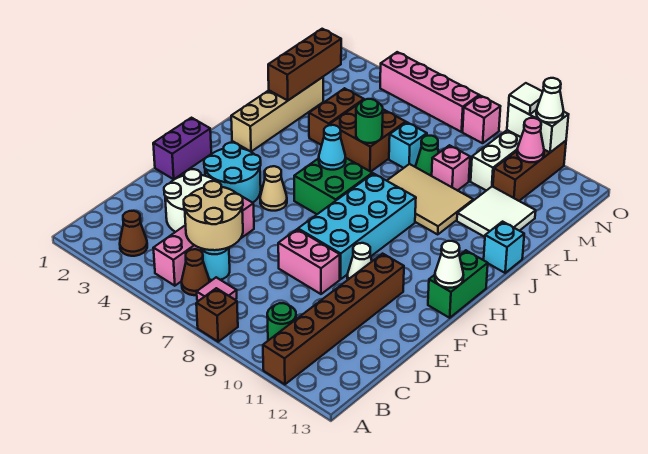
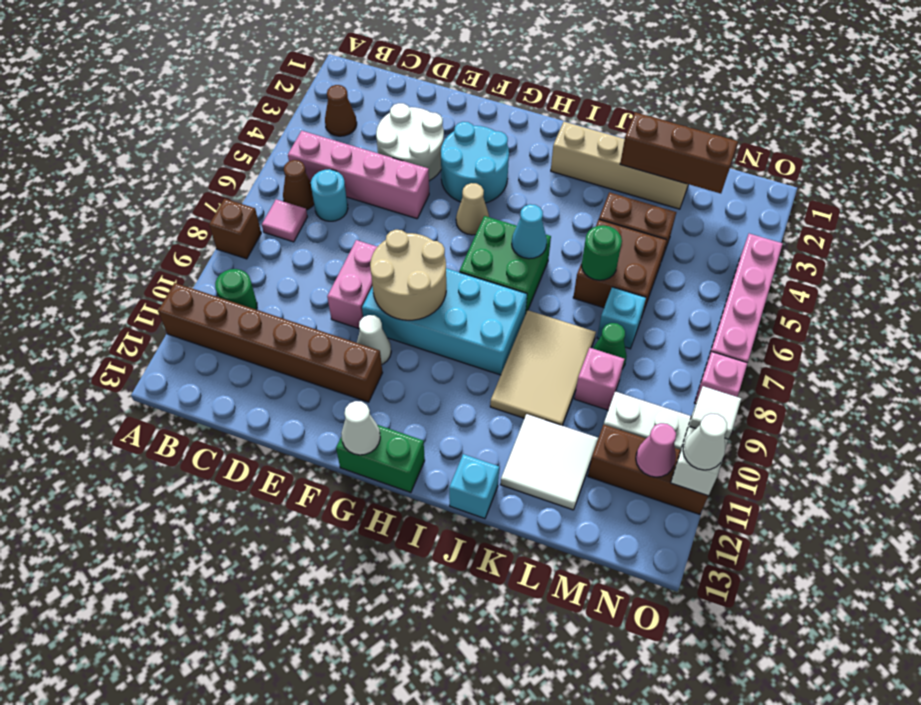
tan 2x2 round brick [184,181,243,250] -> tan 2x2 round brick moved to [370,230,446,320]
purple 1x2 brick [153,118,211,179] -> none

